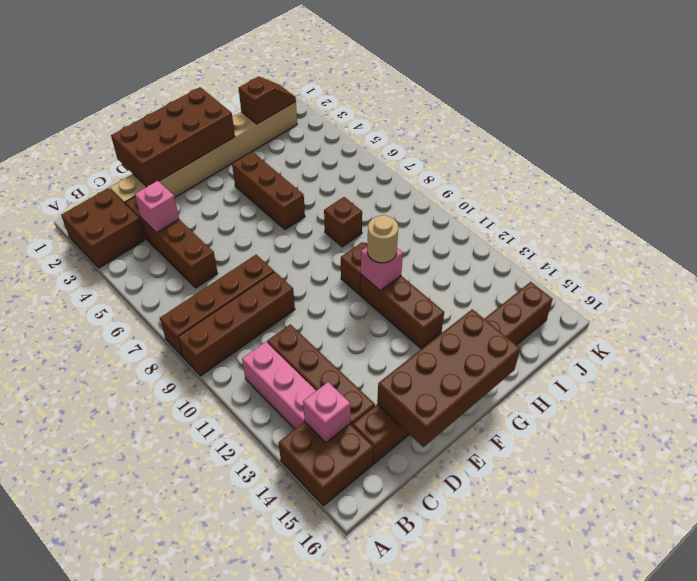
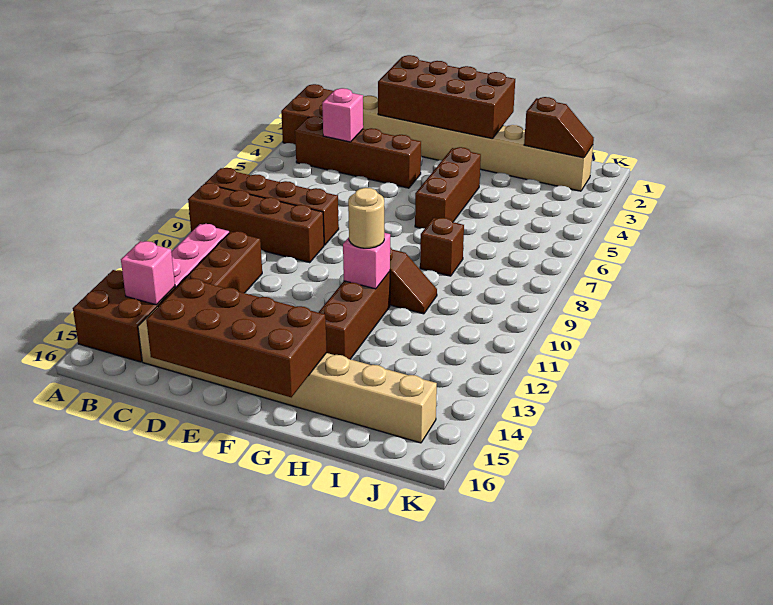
brown 1x4 brick [125,197,218,288] -> brown 1x4 brick turned to [295,116,421,188]
brown 1x8 brick [352,282,553,464] -> tan 1x8 brick [138,307,437,443]

